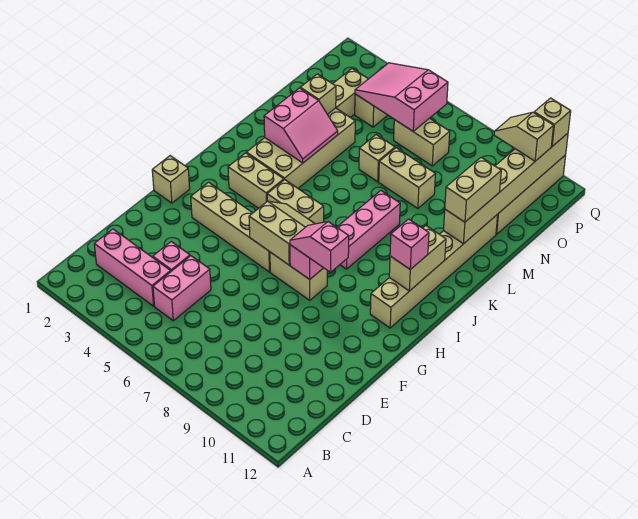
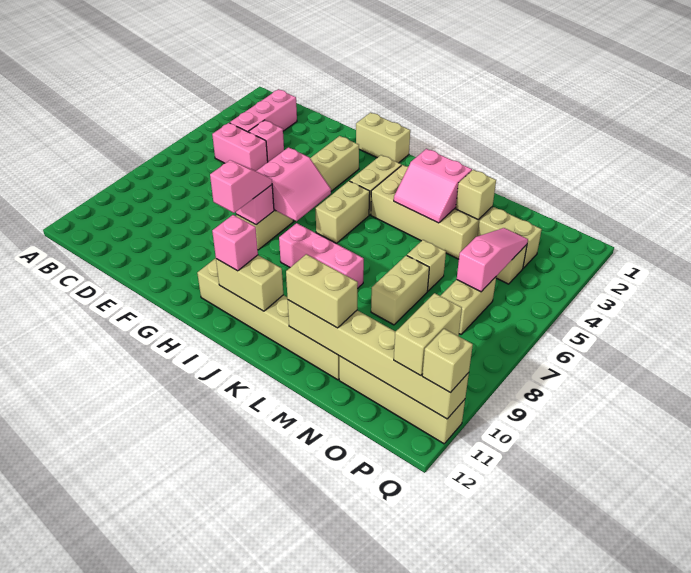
tan 1x1 brick [152,156,190,203] -> tan 1x2 brick [356,113,410,163]
tan 2x2 slope [249,201,315,265] -> pink 2x2 slope [256,147,331,221]
pink 2x3 slope [355,63,448,131] -> pink 1x3 slope [457,228,528,292]
tan 1x2 slope [494,112,554,161] -> tan 1x2 brick [394,293,462,376]

